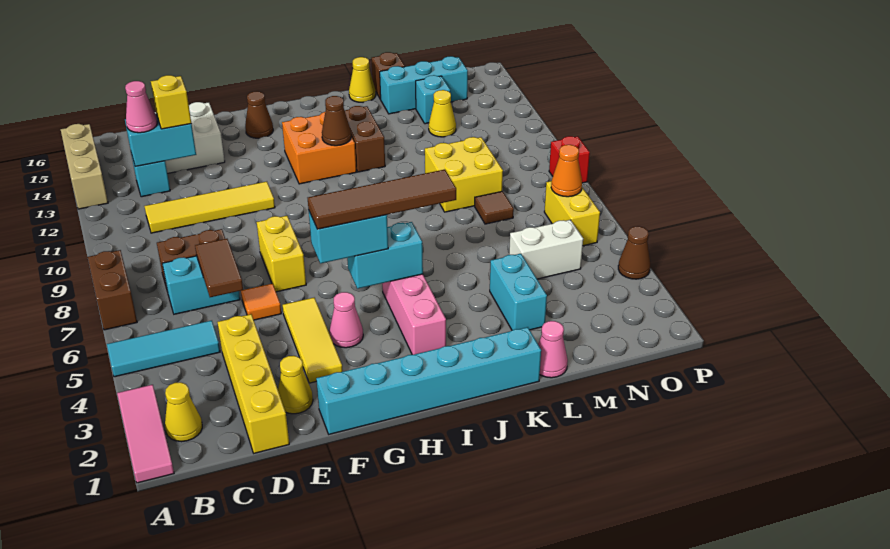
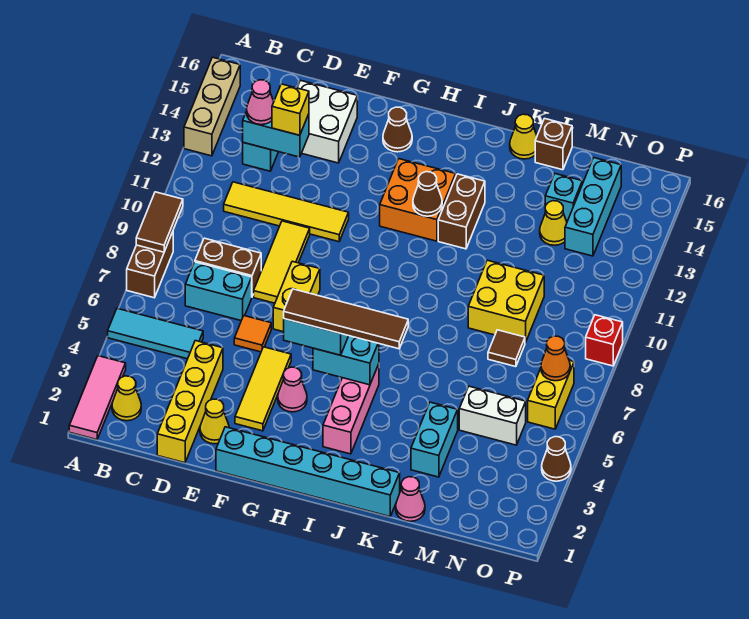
brown 1x2 tile [195,239,243,297] -> brown 1x2 tile moved to [136,192,183,252]
none -> yellow 1x3 tile [254,221,310,303]
cyan 1x3 brick [380,56,468,114] -> cyan 1x3 brick turned to [565,158,621,256]

